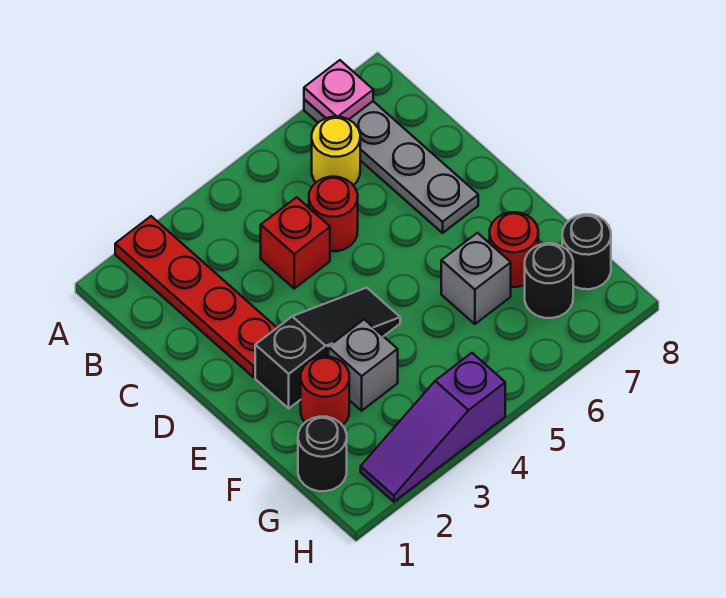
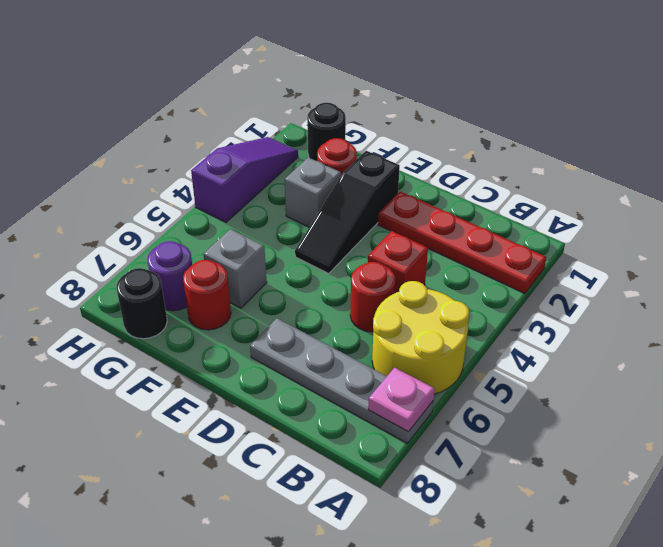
yellow 1x1 round brick [312,117,360,185] -> yellow 2x2 round brick [372,281,469,394]
black 1x1 round brick [525,243,573,318] -> purple 1x1 round brick [148,241,192,311]

